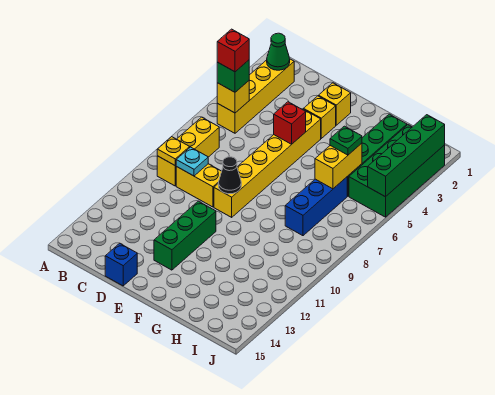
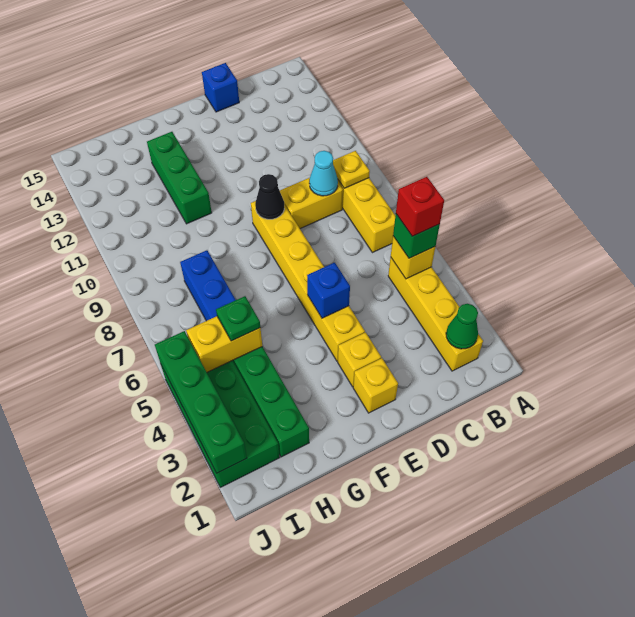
cyan 1x1 plate [176,147,208,176] -> cyan 1x1 cone [309,151,338,196]
red 1x1 brick [274,102,306,144] -> blue 1x1 brick [307,263,350,318]
green 1x3 brick [154,201,216,270] -> green 1x3 brick moved to [147,132,212,224]
yellow 1x2 brick [315,143,362,189] -> yellow 1x2 brick turned to [186,316,262,372]

